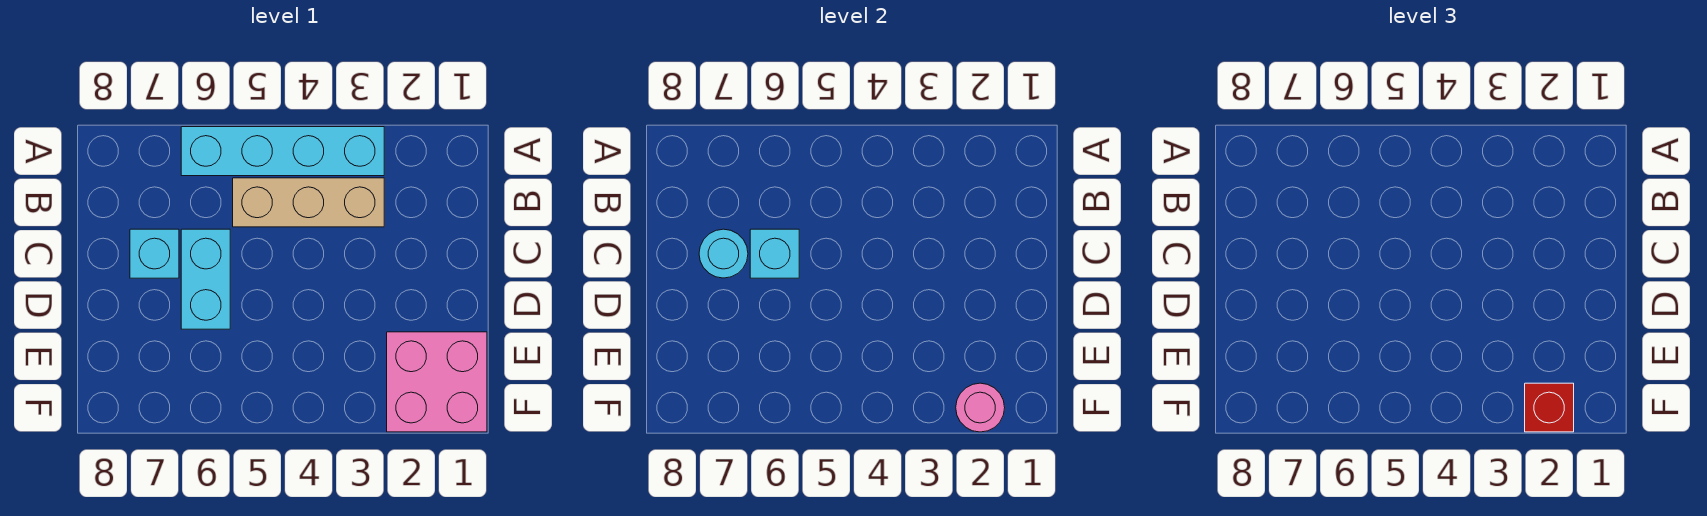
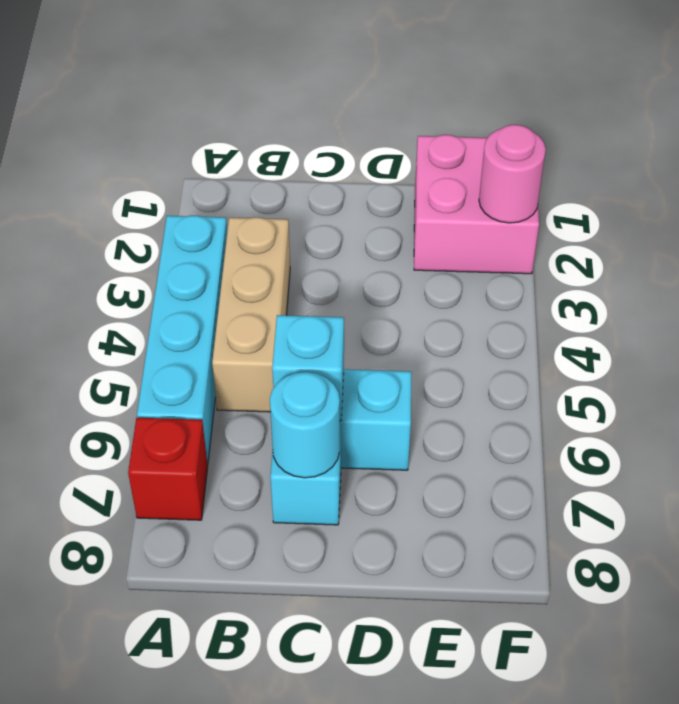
red 1x1 brick [1525,383,1574,432] -> red 1x1 brick moved to [128,418,208,520]

